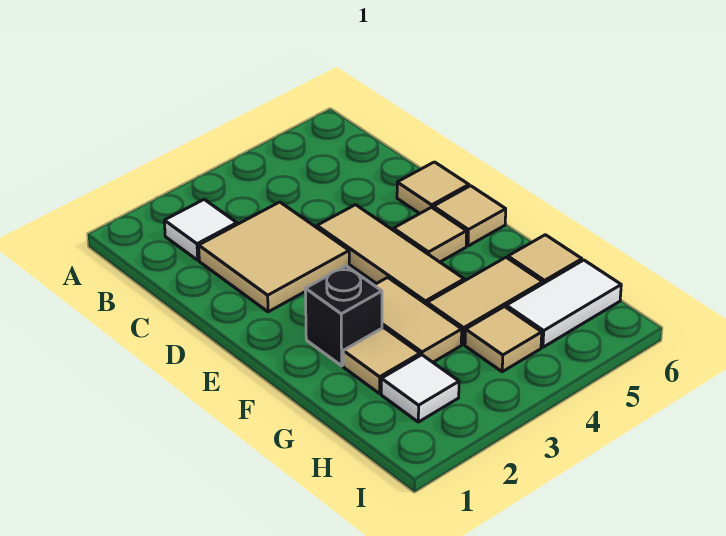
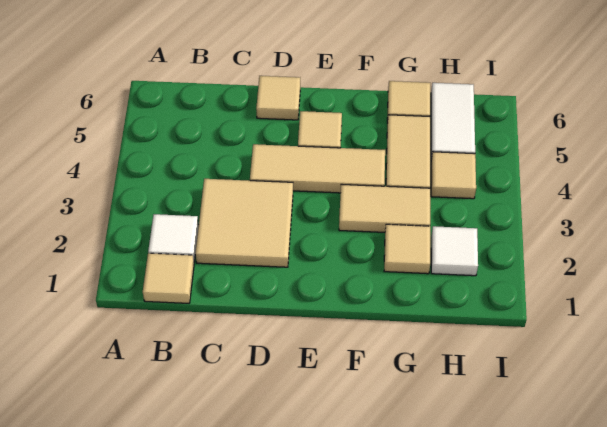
tan 1x1 tile [433,186,506,246] -> tan 1x1 tile moved to [143,253,194,303]
black 1x1 brick [305,266,382,366] -> none

